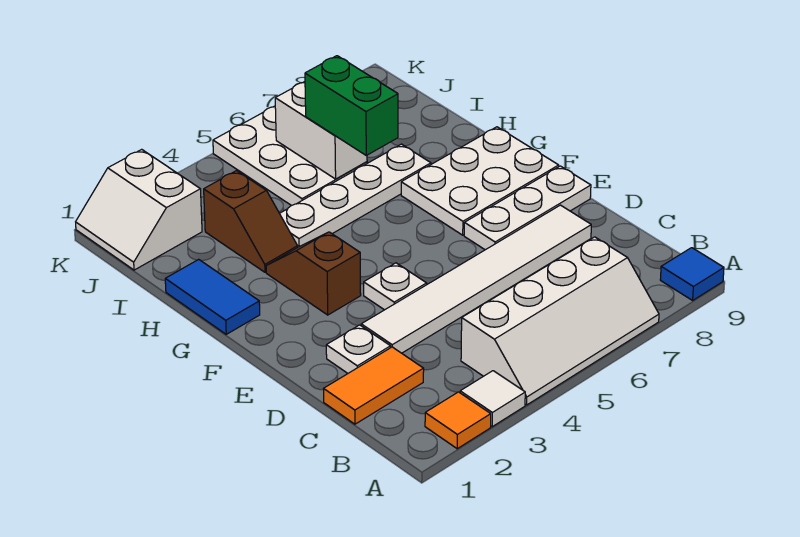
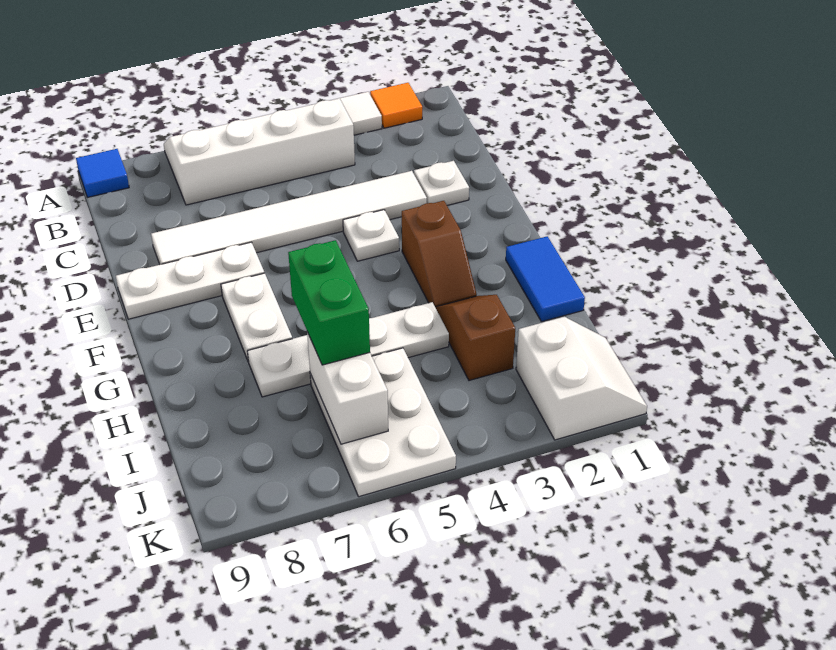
orange 1x2 tile [324,347,424,424] -> none
white 2x3 plate [401,127,559,235] -> white 1x2 plate [221,273,292,362]

